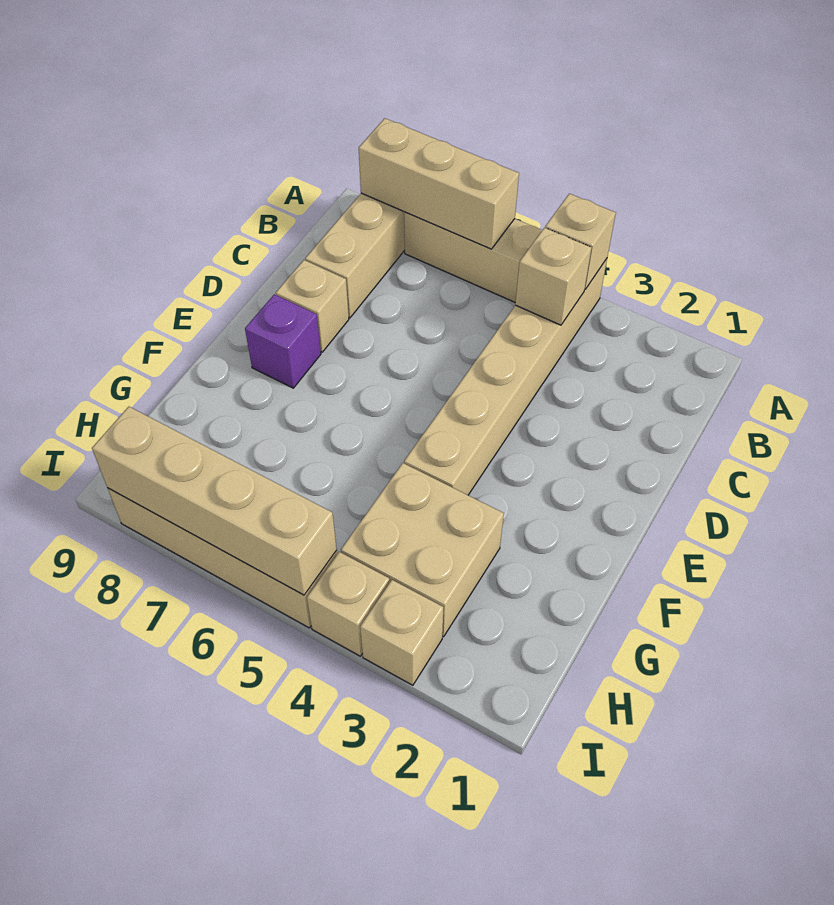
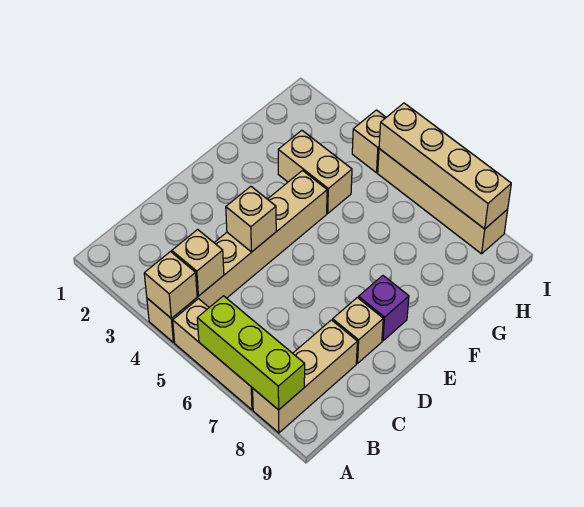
tan 1x3 brick [359,118,519,249] -> lime 1x3 brick [197,296,305,410]
tan 2x2 brick [341,463,504,637] -> tan 1x2 brick [278,130,352,213]
tan 1x1 brick [360,580,443,685] -> tan 1x1 brick moved to [226,186,276,252]

